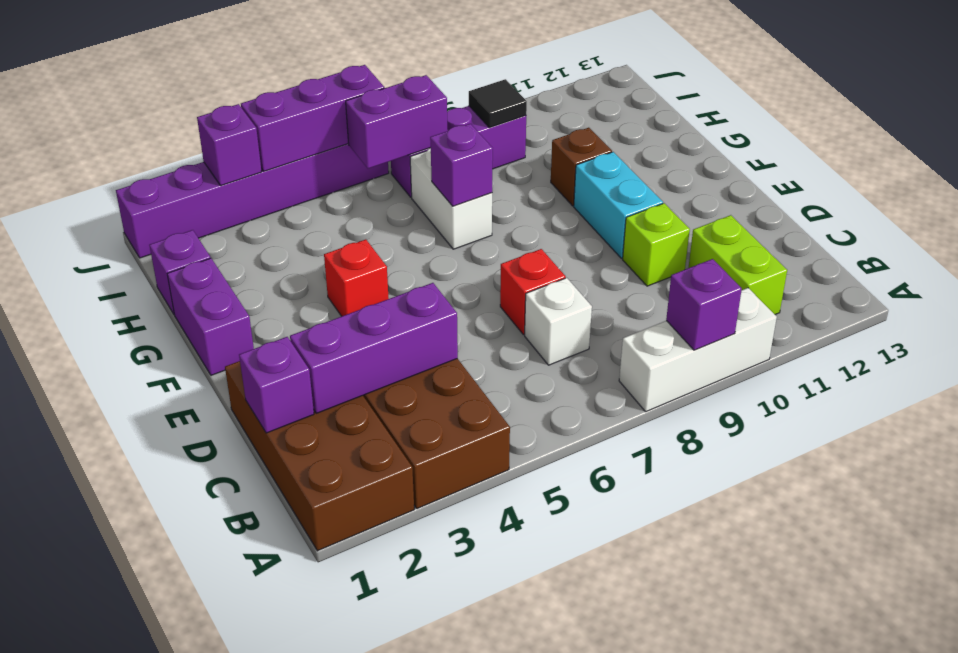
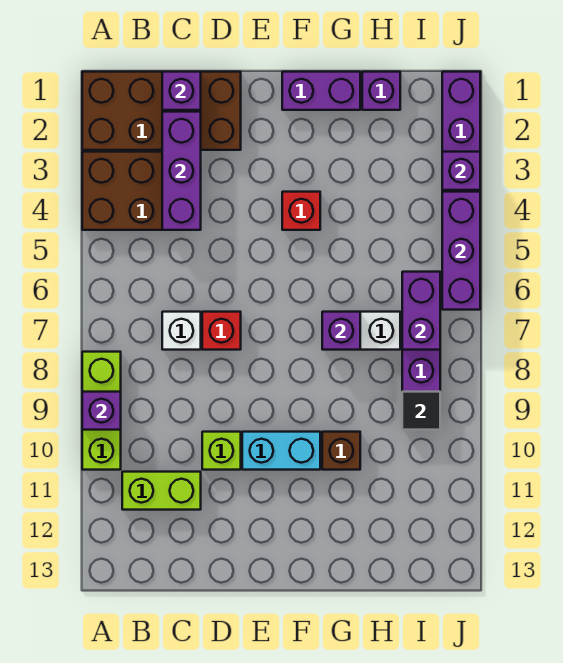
white 1x3 brick [619,288,777,412] -> lime 1x3 brick [82,352,121,470]

